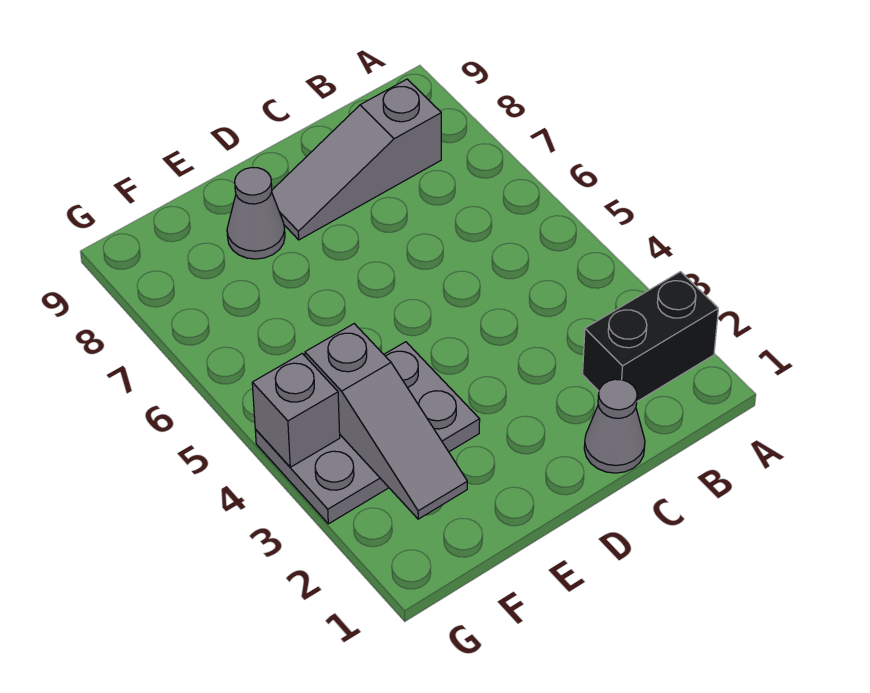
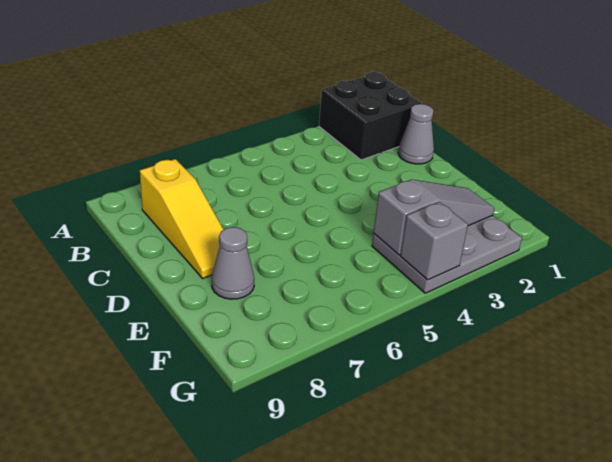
black 1x2 brick [583,272,718,401] -> black 2x2 brick [319,72,422,160]
grey 1x3 slope [272,79,441,240] -> yellow 1x3 slope [140,159,224,278]
grey 2x3 plate [255,342,480,524] -> grey 2x3 plate turned to [372,215,522,293]

